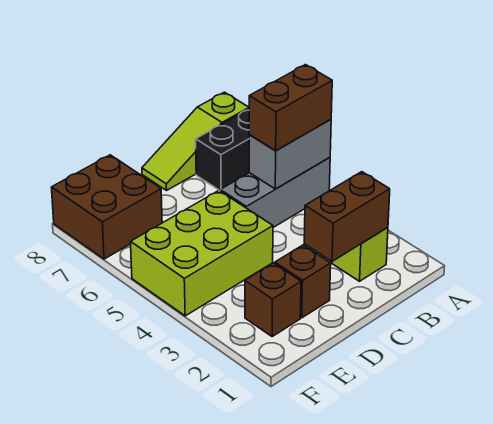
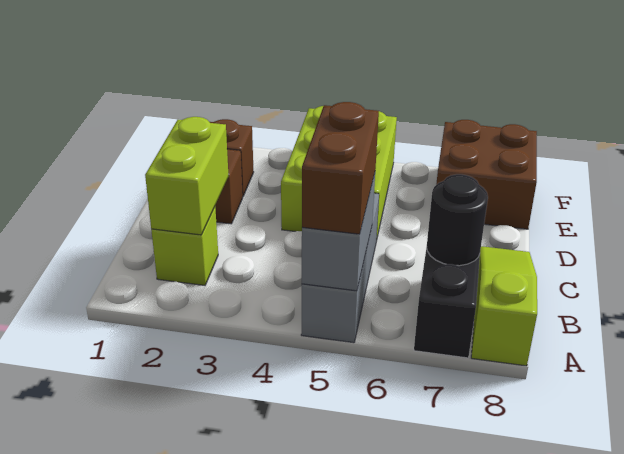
brown 1x2 brick [304,172,390,261] -> lime 1x2 brick [145,117,229,235]
none -> black 1x1 round brick [427,174,488,266]

